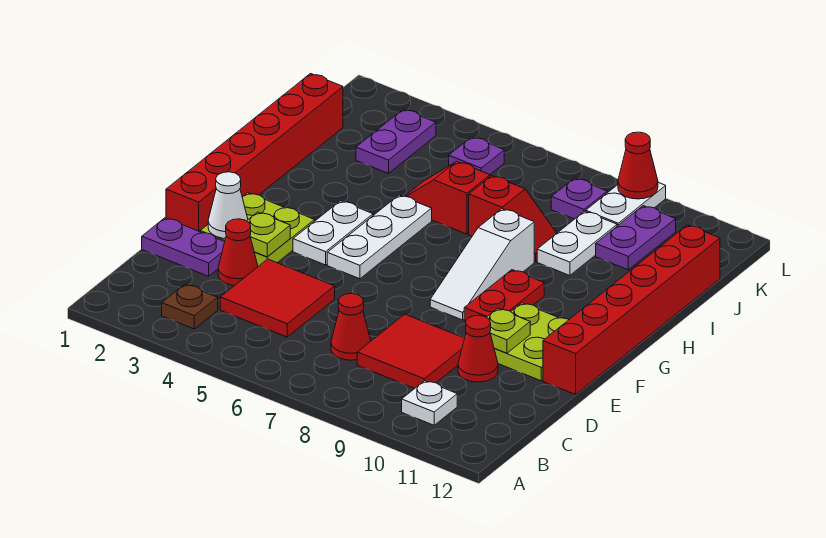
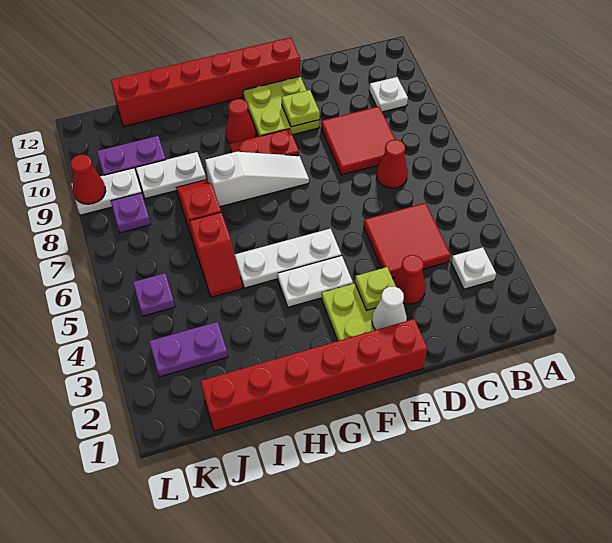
brown 1x1 plate [162,284,218,329] -> white 1x1 plate [451,247,496,289]
purple 1x2 plate [142,218,225,276] -> none
red 1x1 cone [458,315,498,382] -> red 1x1 cone moved to [225,99,256,144]

